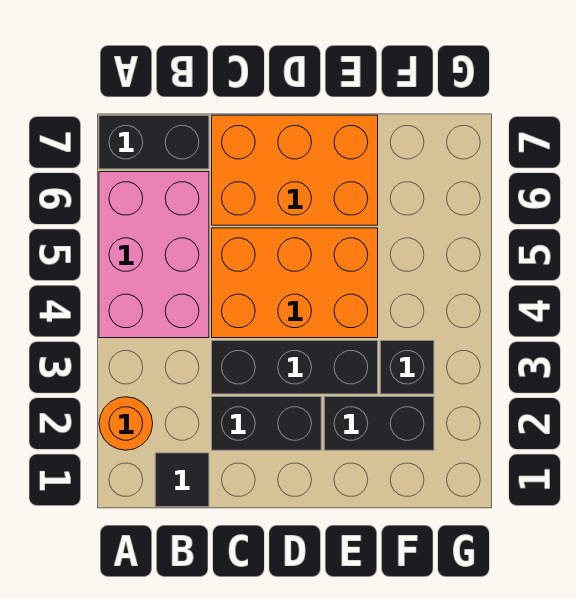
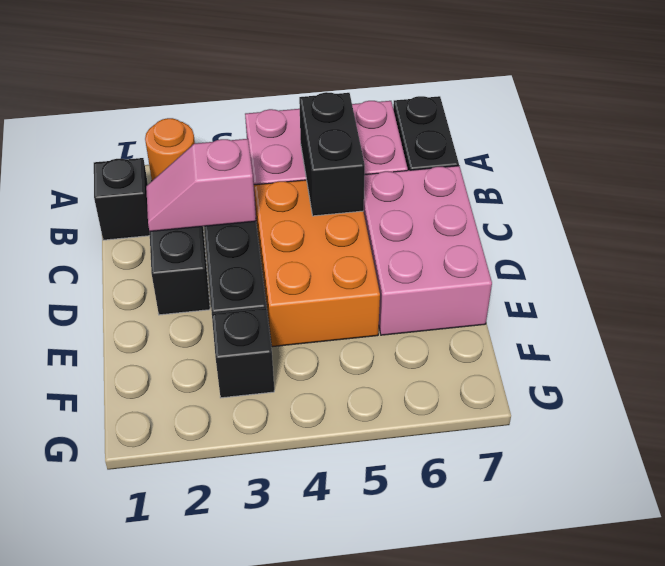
black 1x1 tile [155,453,209,507] -> black 1x1 brick [94,158,150,240]
none -> pink 1x2 slope [146,139,256,232]
orange 2x3 brick [212,115,378,225] -> pink 2x3 brick [363,166,492,335]
black 1x2 brick [324,397,434,450] -> black 1x2 brick moved to [299,92,365,216]

